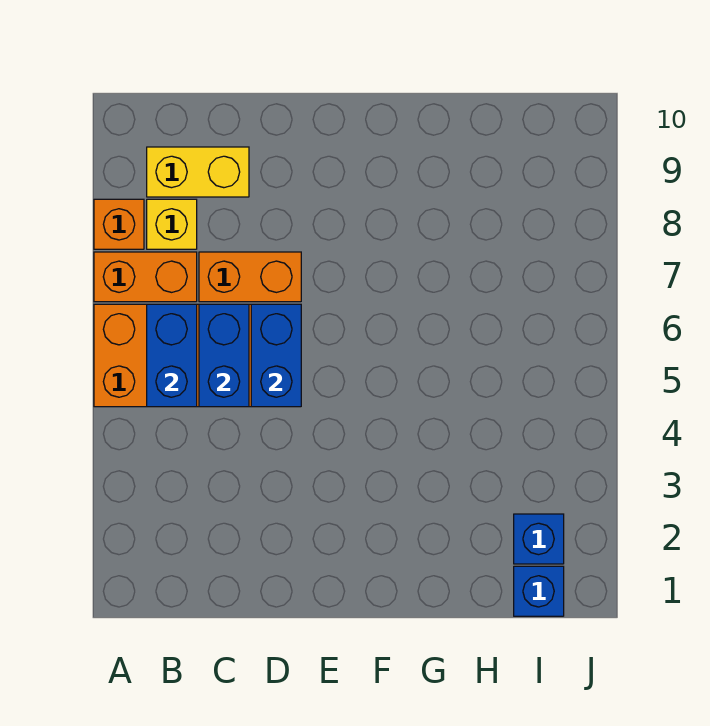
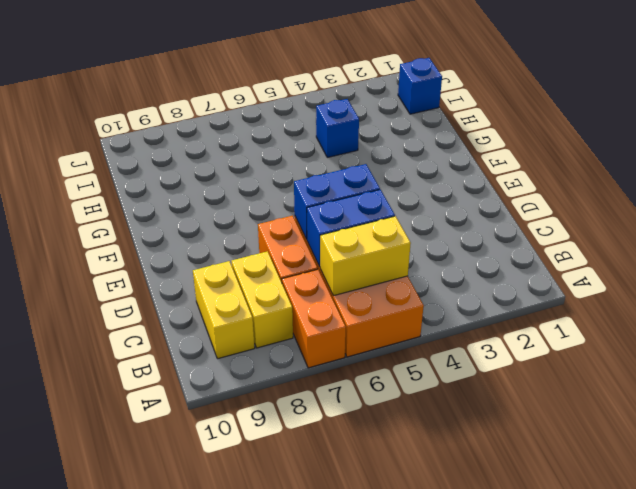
orange 1x1 brick [94,199,144,249] -> none
blue 1x2 brick [147,304,197,407] -> yellow 1x2 brick [320,216,411,296]
yellow 1x1 brick [147,199,197,249] -> yellow 1x2 brick [232,251,293,348]
blue 1x1 brick [514,514,564,564] -> blue 1x1 brick moved to [316,99,359,157]

